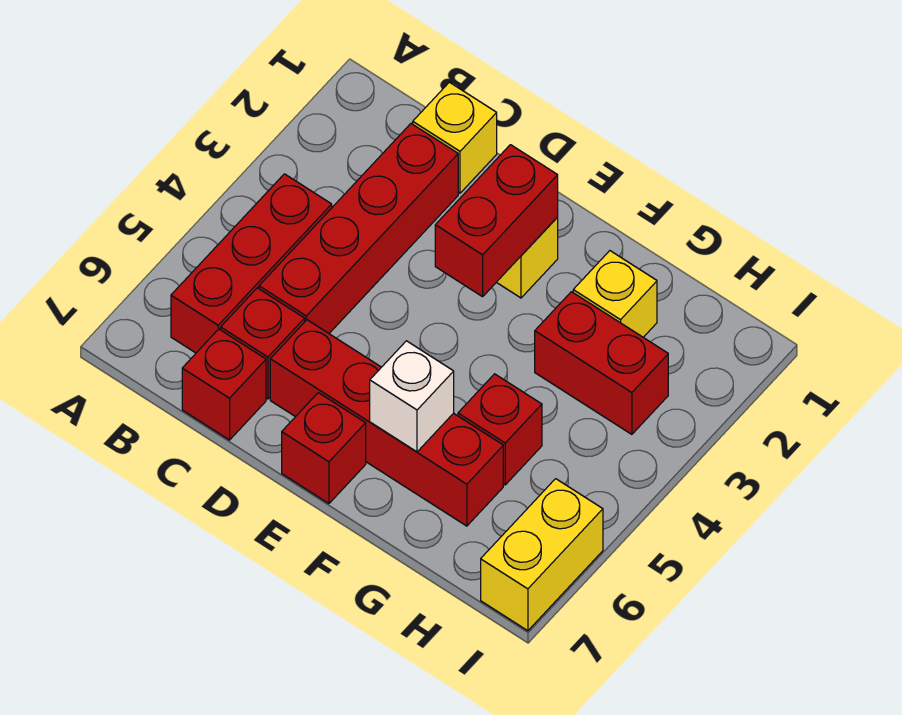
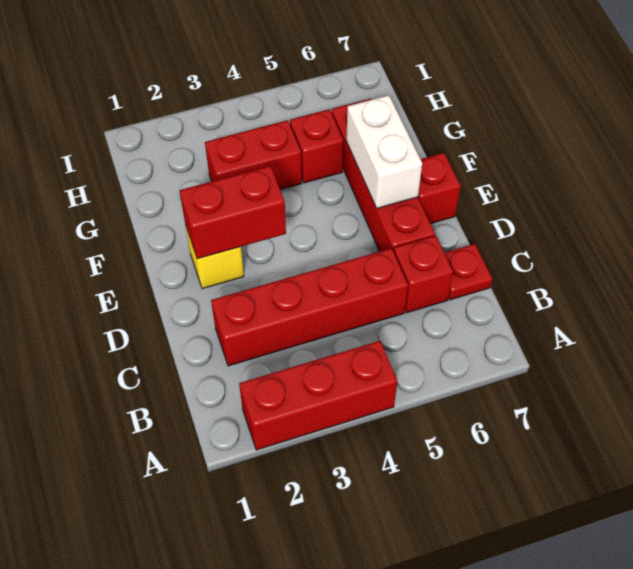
red 1x3 brick [171,174,332,353] -> red 1x3 brick moved to [239,341,397,450]
yellow 1x1 brick [413,82,497,193] -> none
red 1x1 brick [182,329,266,440] -> red 1x1 plate [445,244,492,300]
white 1x1 brick [370,341,454,452] -> white 1x2 brick [346,95,422,208]
yellow 1x1 brick [573,251,657,337] -> none
red 1x2 brick [535,292,668,434] -> red 1x2 brick turned to [205,120,302,189]
yellow 1x2 brick [481,479,603,631] -> none

